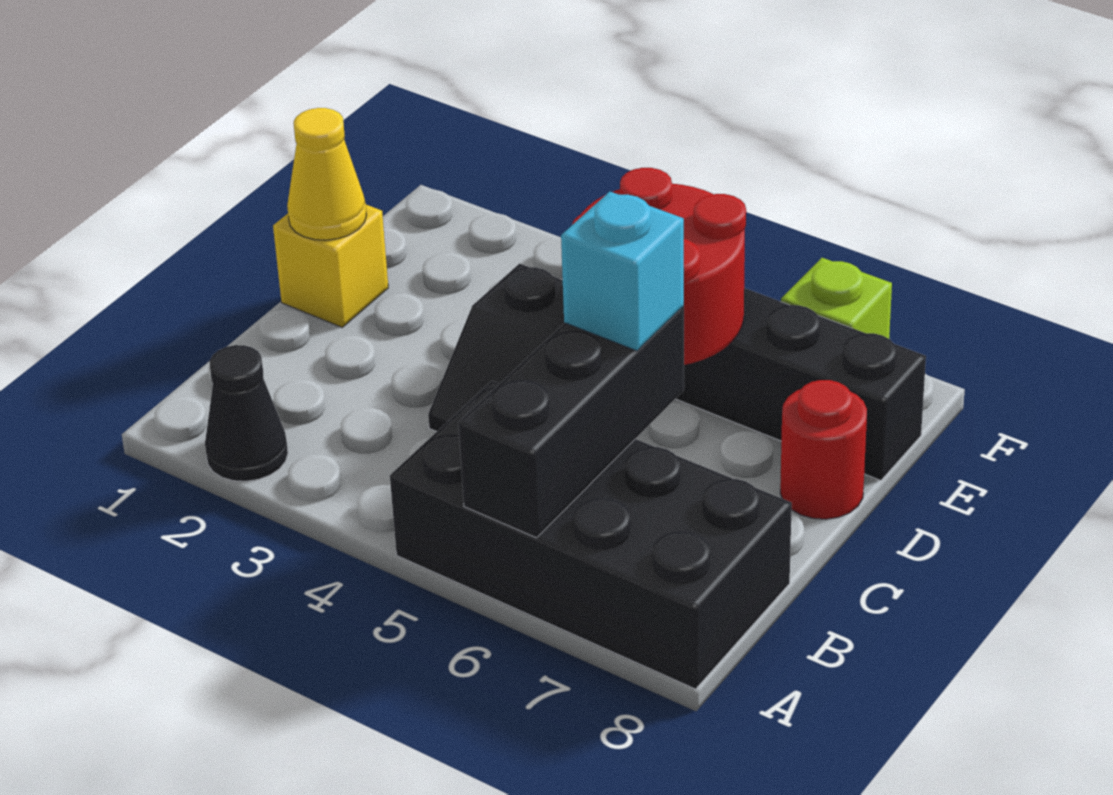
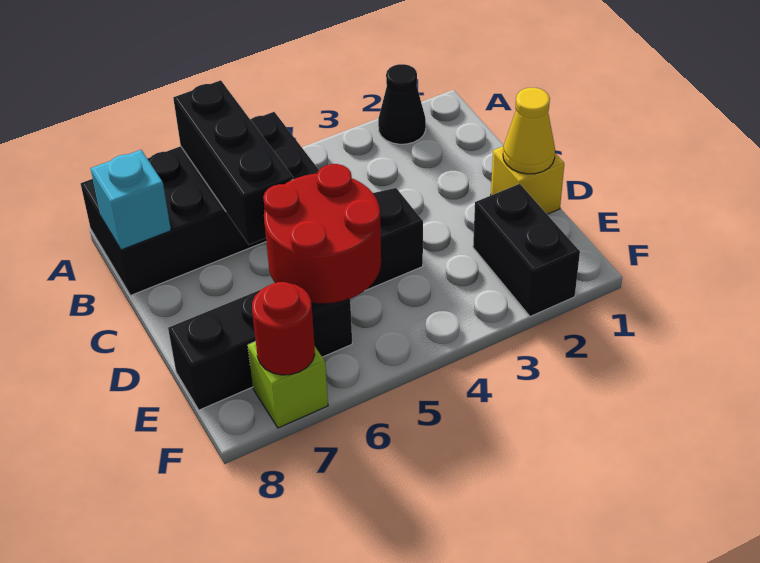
cyan 1x1 brick [561,192,684,351] -> cyan 1x1 brick moved to [91,150,171,250]
red 1x1 round brick [780,380,867,519] -> red 1x1 round brick moved to [252,282,315,375]
none -> black 1x2 brick [473,184,580,316]

